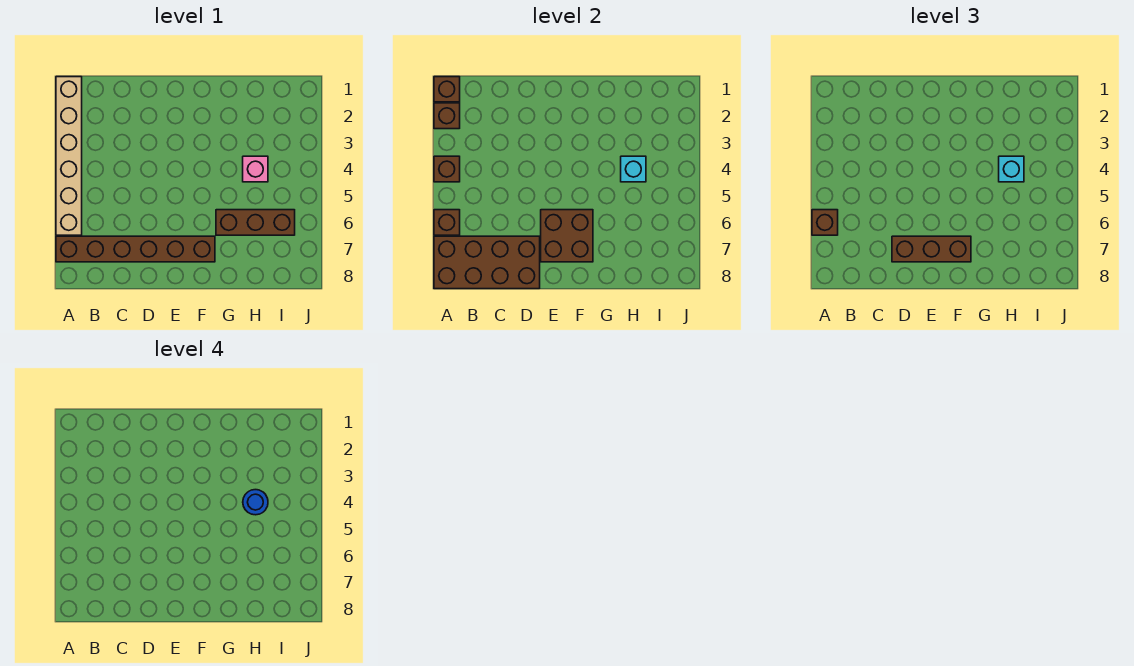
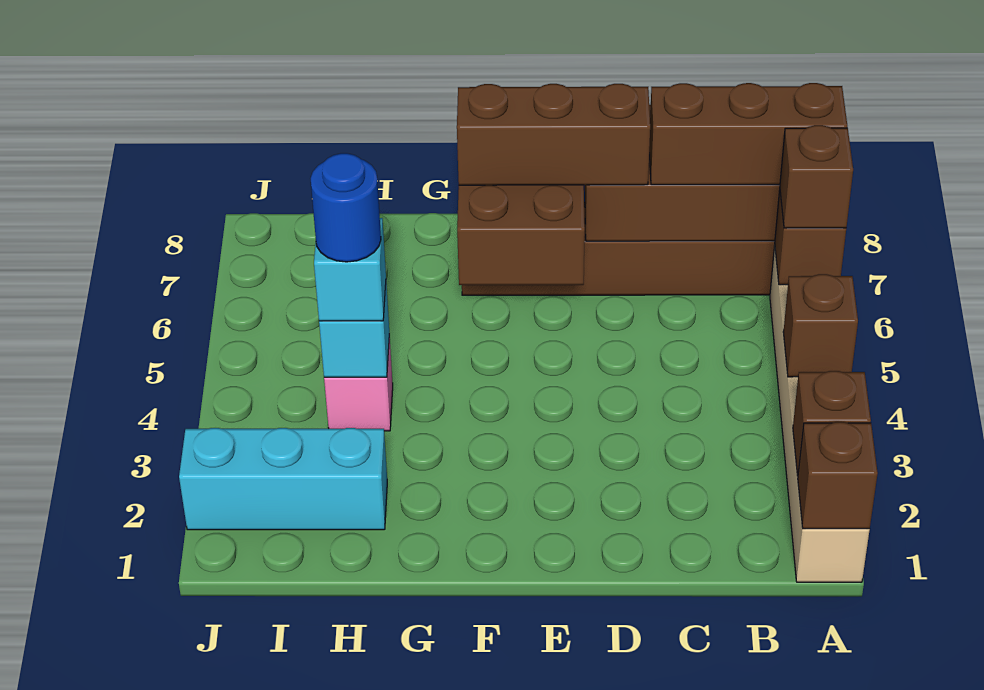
brown 1x3 brick [216,210,295,235] -> brown 1x3 brick moved to [649,83,847,185]
none -> cyan 1x3 brick [179,428,387,530]

